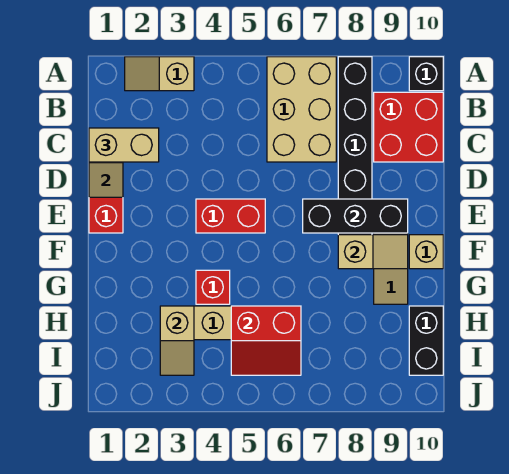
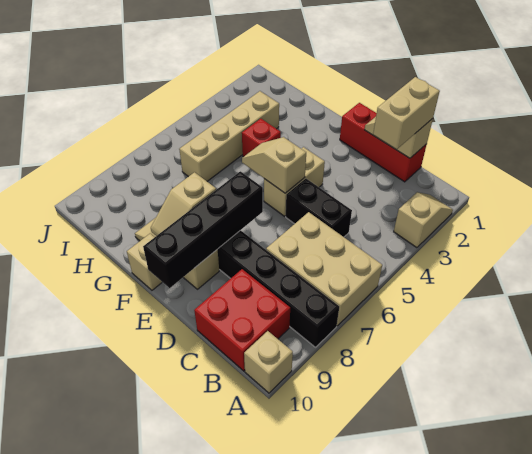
black 1x1 brick [409,57,443,91] -> tan 1x1 brick [244,331,293,393]
red 1x2 brick [196,199,265,233] -> tan 1x2 brick [264,147,325,216]
black 1x3 brick [303,199,408,233] -> black 1x4 brick [143,171,263,288]
tan 1x2 slope [160,306,194,375] -> tan 1x2 slope moved to [242,137,306,193]
red 2x2 slope [231,306,301,375] -> none
black 1x2 brick [409,306,443,375] -> black 1x2 brick moved to [286,179,352,237]

